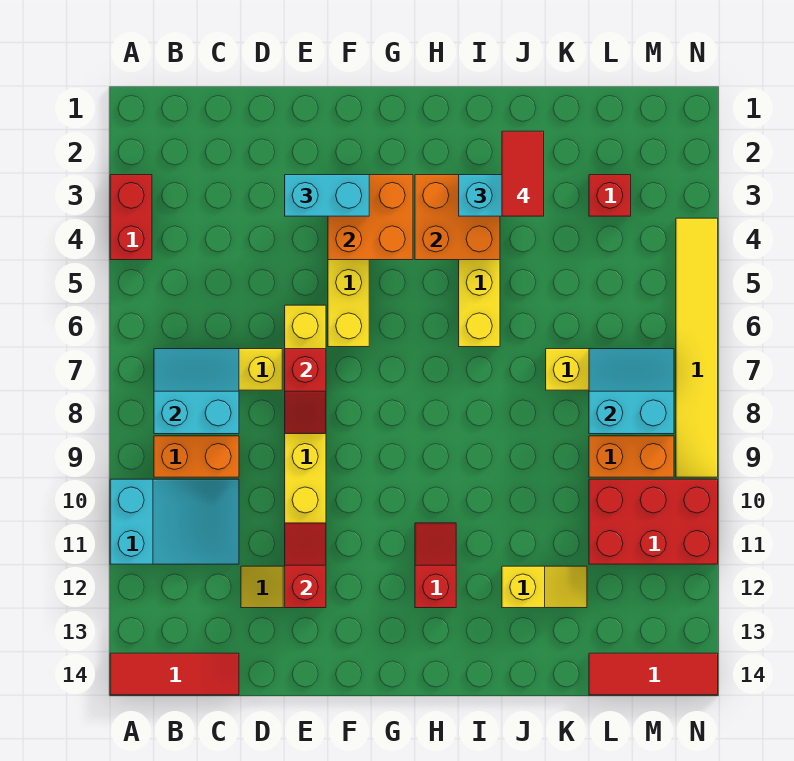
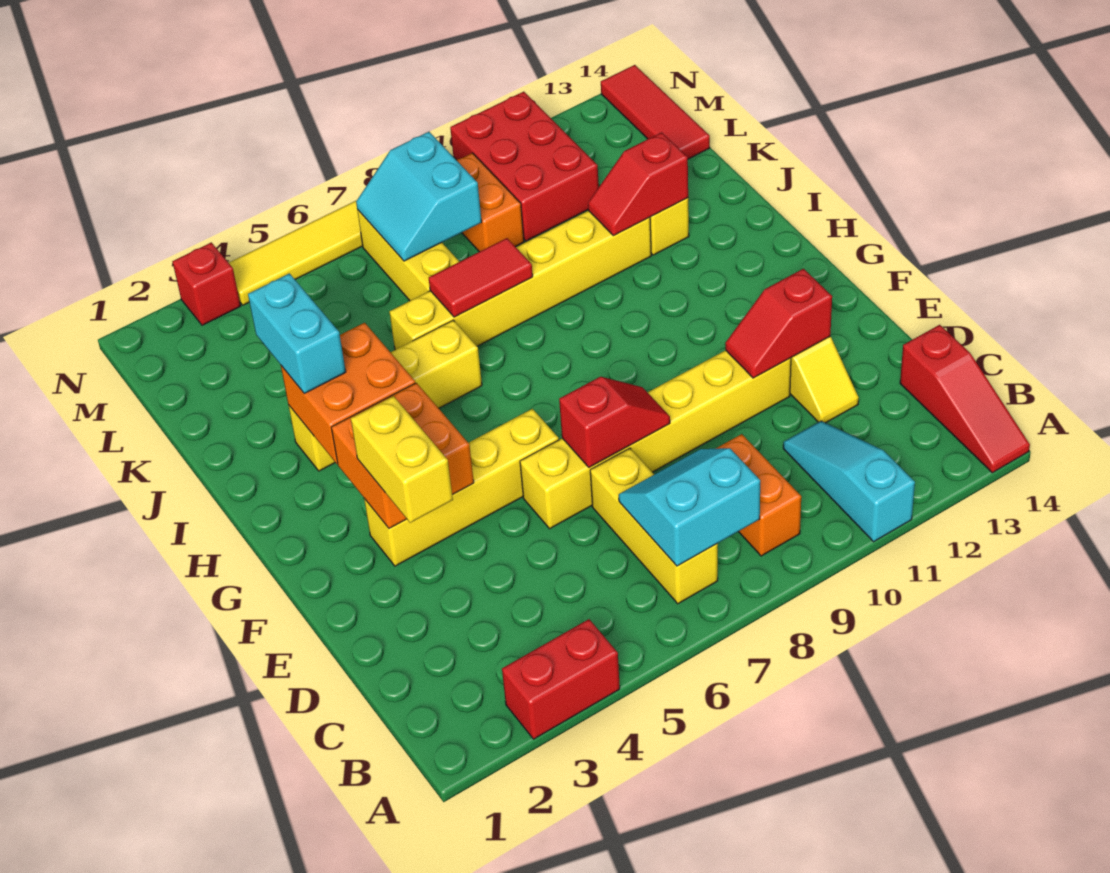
cyan 2x3 slope [110,479,239,564] -> cyan 1x3 slope [783,421,915,542]
red 1x3 tile [110,653,239,695] -> red 1x3 slope [900,325,1030,473]
cyan 2x2 slope [154,349,239,434] -> cyan 2x2 slope turned to [619,448,760,566]
cyan 1x2 brick [285,175,369,216] -> yellow 1x2 brick [351,396,453,523]
red 1x2 slope [415,523,456,608] -> red 1x2 slope moved to [588,132,688,236]
red 1x2 tile [502,131,544,216] -> red 1x2 tile moved to [429,238,533,317]
none -> yellow 1x6 brick [389,211,651,350]
red 1x1 brick [589,175,631,216] -> red 1x1 brick moved to [172,242,241,325]

